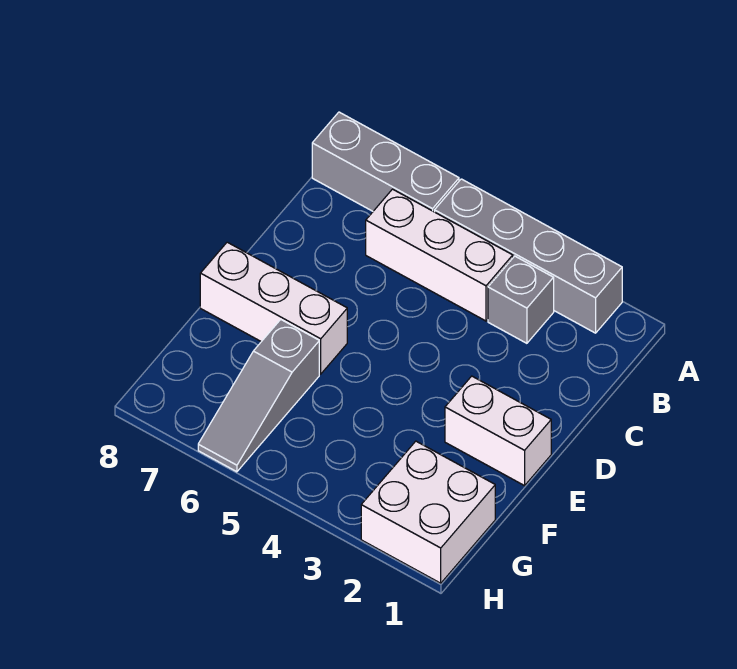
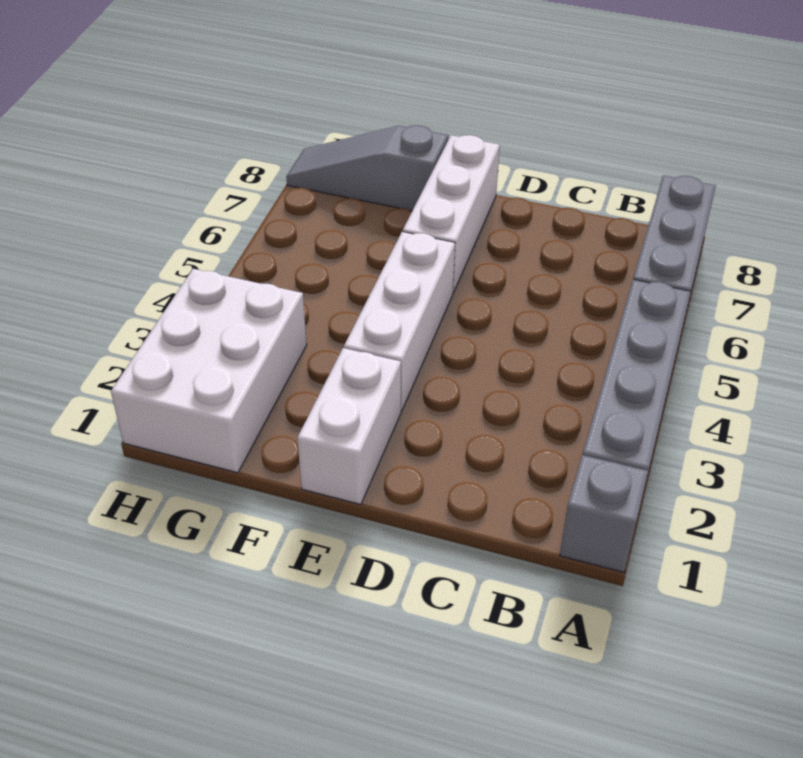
grey 1x1 brick [488,256,554,343] -> grey 1x1 brick moved to [560,455,648,572]
white 1x3 brick [366,189,513,321] -> white 1x3 brick moved to [344,232,455,411]
grey 1x3 slope [198,320,319,472] -> grey 1x3 slope moved to [286,125,448,211]
white 2x2 brick [361,441,495,583] -> white 2x3 brick [111,269,307,473]

